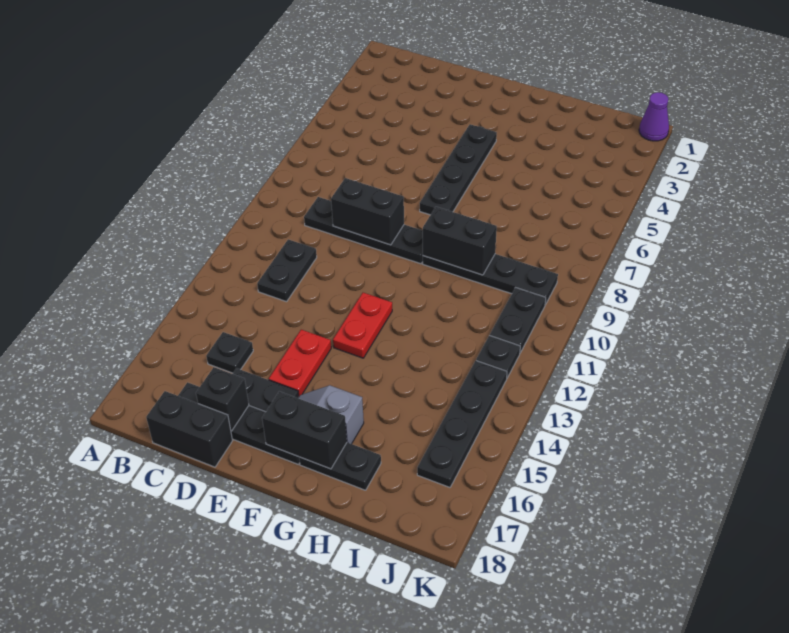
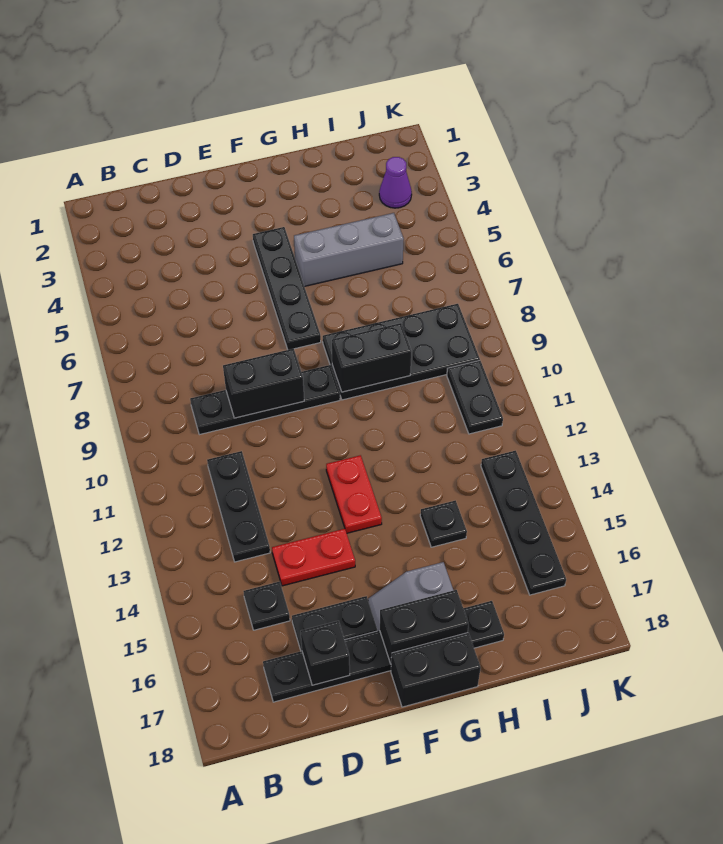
black 1x2 plate [257,239,317,302] -> black 1x3 plate [207,451,270,562]
black 1x2 brick [146,391,232,467] -> black 1x2 brick moved to [391,633,481,707]
red 1x2 plate [269,330,331,396] -> red 1x2 plate turned to [272,529,355,586]
none -> grey 1x3 brick [294,213,404,287]
black 1x4 plate [423,254,558,305] -> black 2x4 plate [323,304,480,400]
black 1x1 plate [476,335,520,378] -> black 1x1 plate moved to [420,500,467,547]
purple 1x1 cone [639,92,669,141] -> purple 1x1 cone moved to [379,157,412,208]

